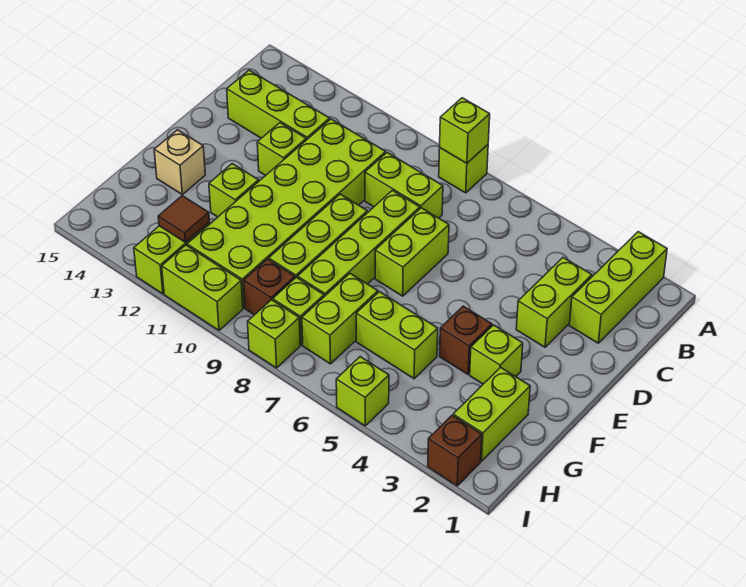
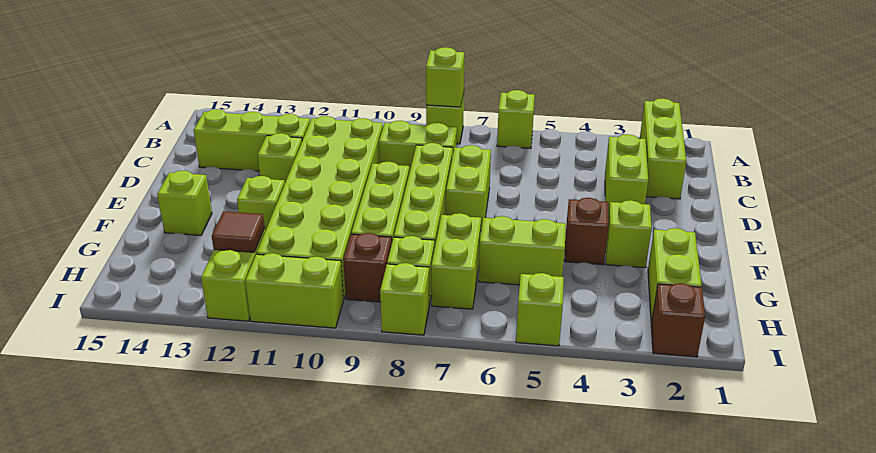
none -> lime 1x1 brick [497,90,535,148]
tan 1x1 brick [154,130,205,194] -> lime 1x1 brick [157,171,212,235]

